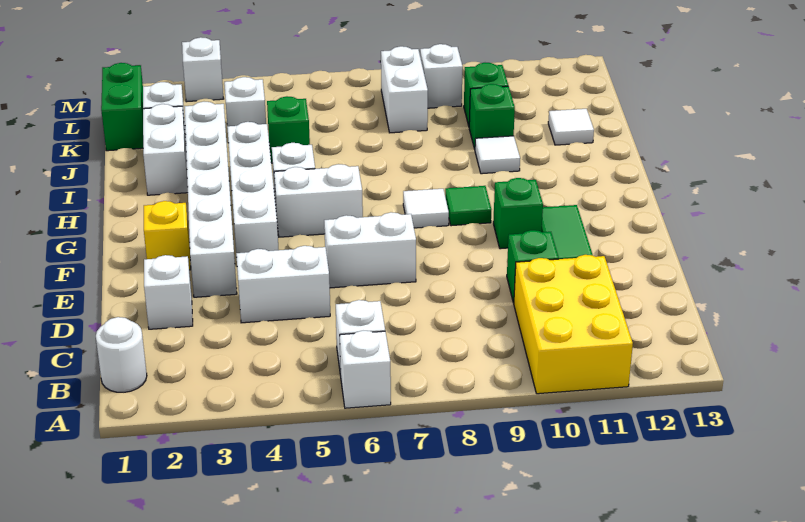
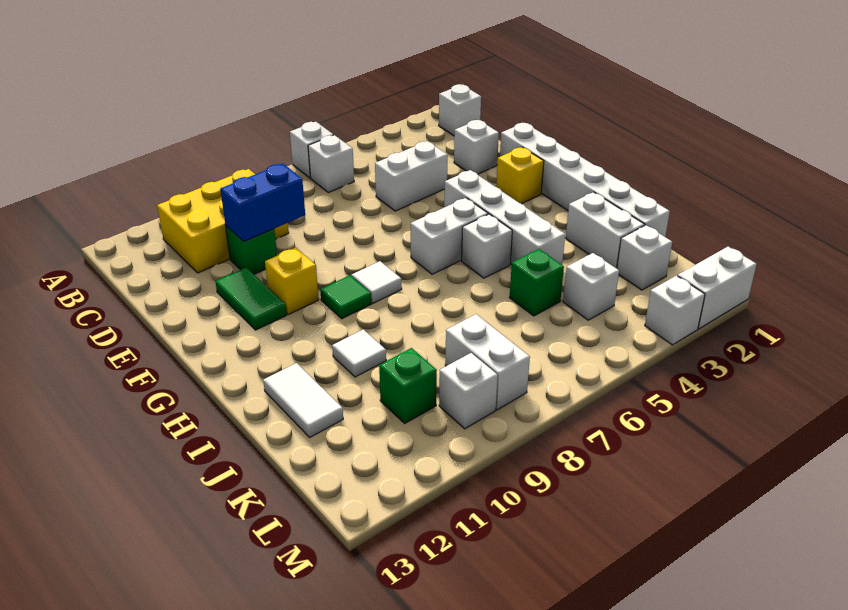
yellow 2x3 brick [514,255,633,394] -> yellow 2x3 brick turned to [157,169,289,273]
white 1x1 round brick [96,317,147,393] -> white 1x1 brick [439,84,481,136]
none -> blue 1x2 brick [220,164,305,242]
white 1x6 brick [184,102,237,297] -> white 1x6 brick moved to [500,123,670,237]
white 1x2 brick [324,212,416,288] -> white 1x2 brick moved to [678,247,757,329]
green 1x1 brick [493,178,543,249] -> yellow 1x1 brick [265,248,319,314]
green 1x1 brick [469,84,515,149] -> none
white 1x1 tile [548,109,594,145] -> white 1x2 tile [263,363,343,437]
green 1x2 brick [101,63,143,151] -> none

